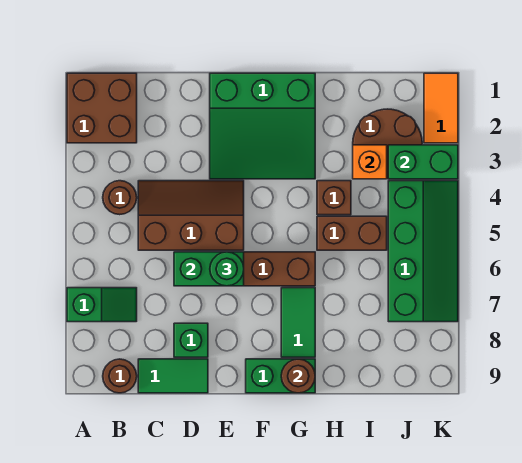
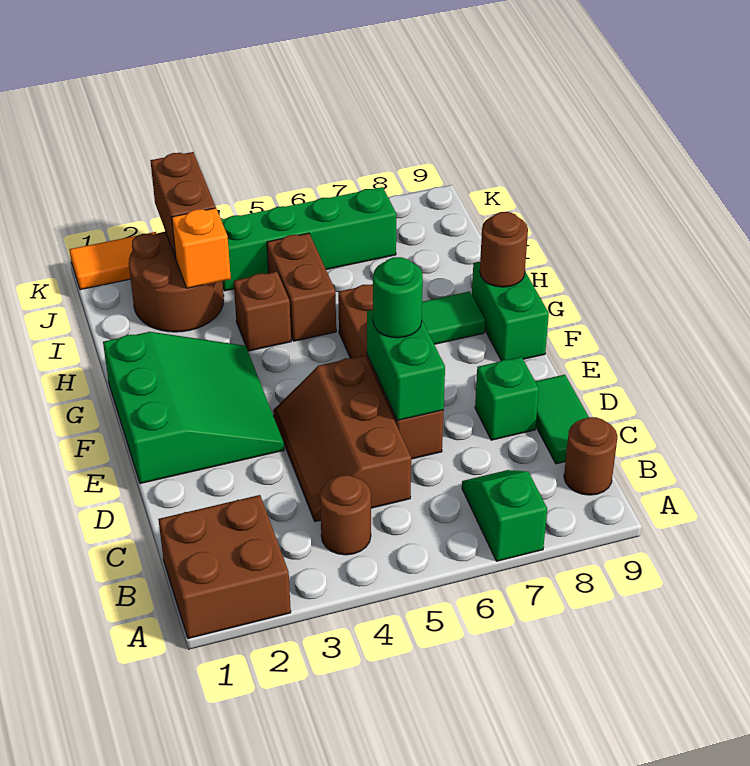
green 1x2 brick [388,145,458,179] -> brown 1x2 brick [150,152,216,258]

